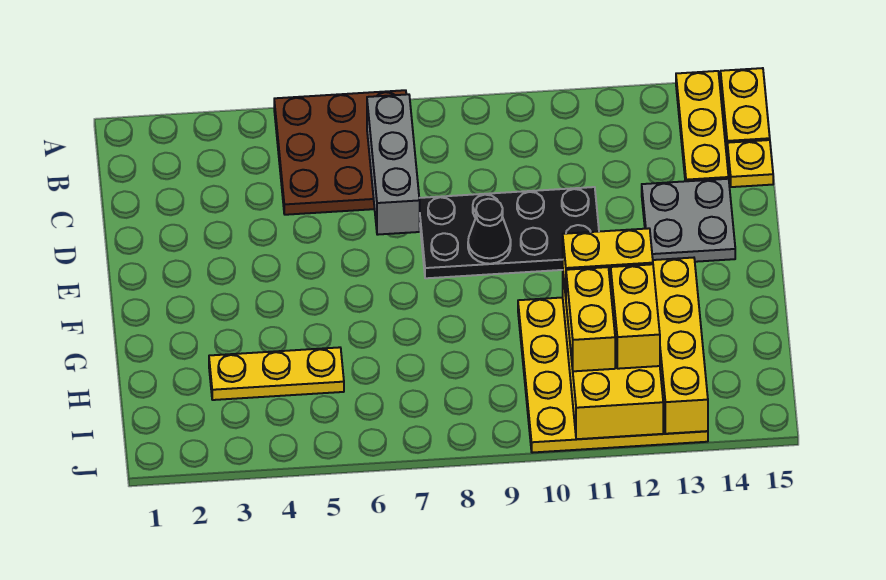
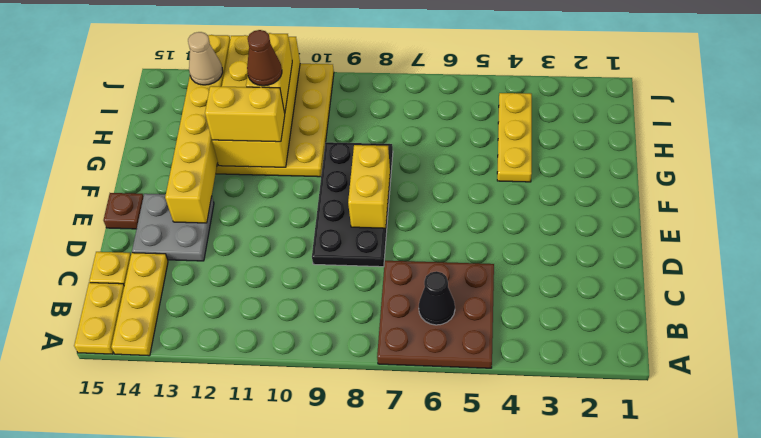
grey 1x3 brick [367,94,420,235] -> none
black 2x4 plate [419,187,599,278] -> black 2x4 plate turned to [312,142,393,267]
black 1x1 cone [468,199,511,264] -> black 1x1 cone moved to [419,271,455,325]
none -> brown 1x1 plate [104,193,144,229]
yellow 1x4 brick [653,258,708,434] -> yellow 1x6 brick [165,35,230,223]
yellow 1x3 plate [209,347,344,400] -> yellow 1x3 plate turned to [497,93,532,182]
none -> brown 1x1 cone [247,30,282,86]
yellow 1x2 brick [611,264,660,369] -> yellow 1x2 brick moved to [348,145,390,228]
none -> tan 1x1 cone [188,32,223,85]

